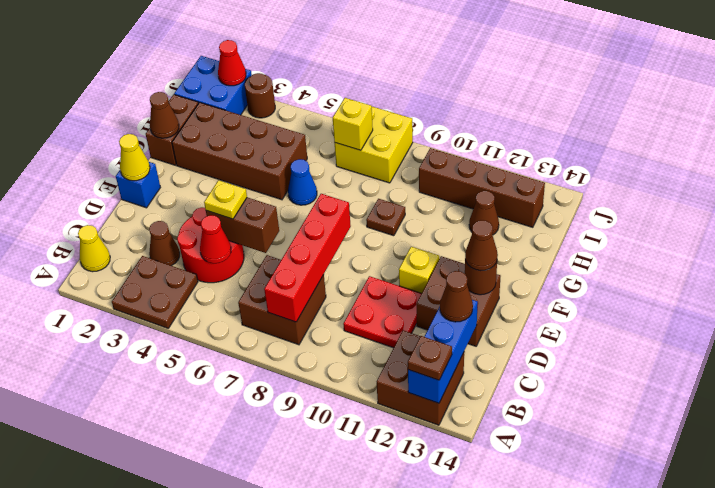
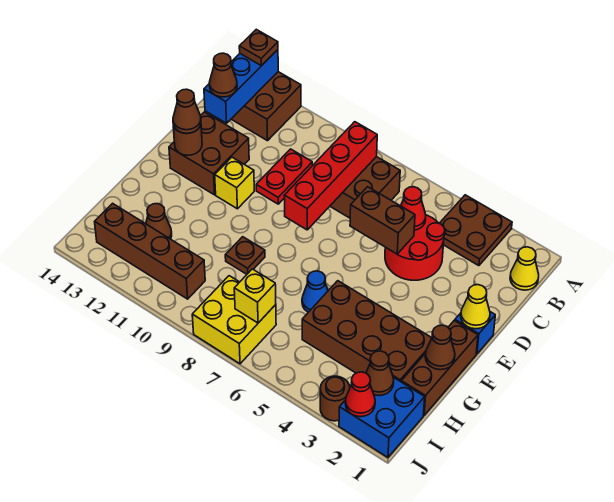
brown 1x1 cone [149,221,180,266] -> brown 1x1 cone moved to [366,351,394,396]
red 2x2 plate [343,276,422,348] -> red 1x2 plate [256,149,312,204]
yellow 1x1 plate [204,180,247,219] -> none
brown 1x2 brick [146,94,198,165] -> brown 1x3 brick [401,321,478,415]

